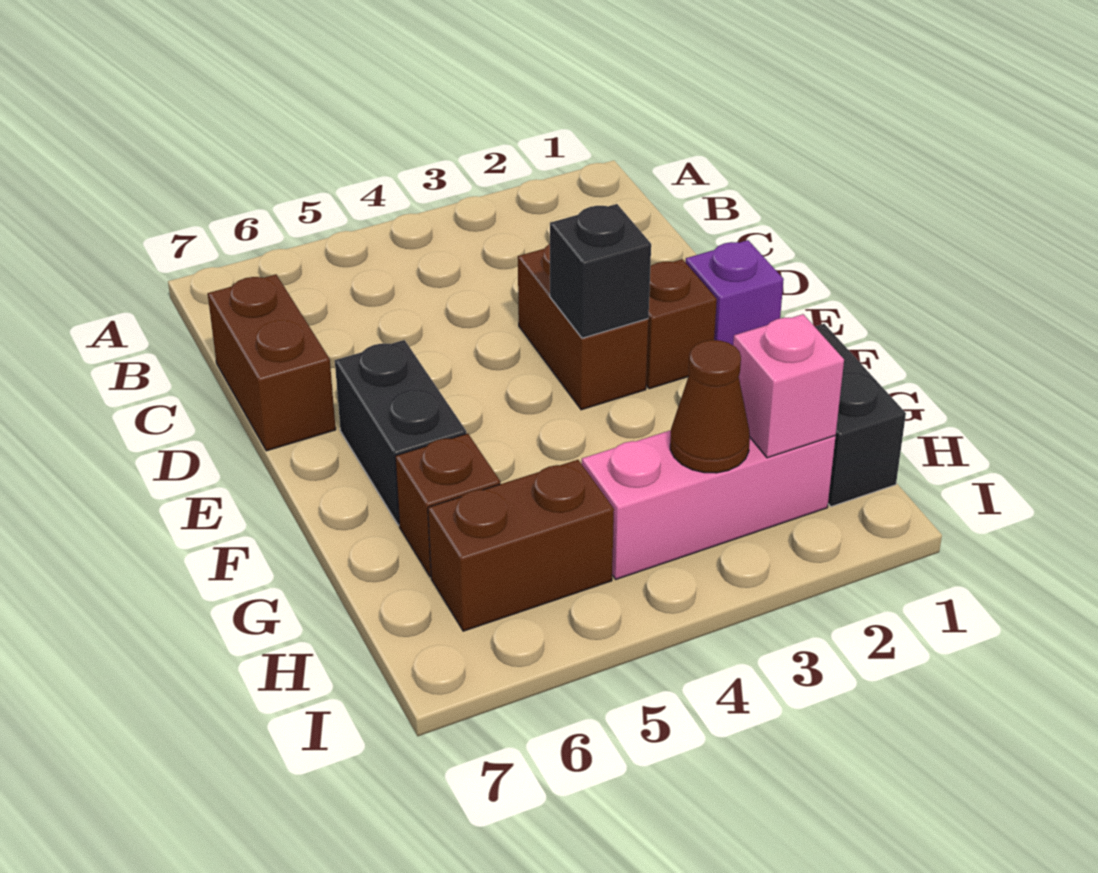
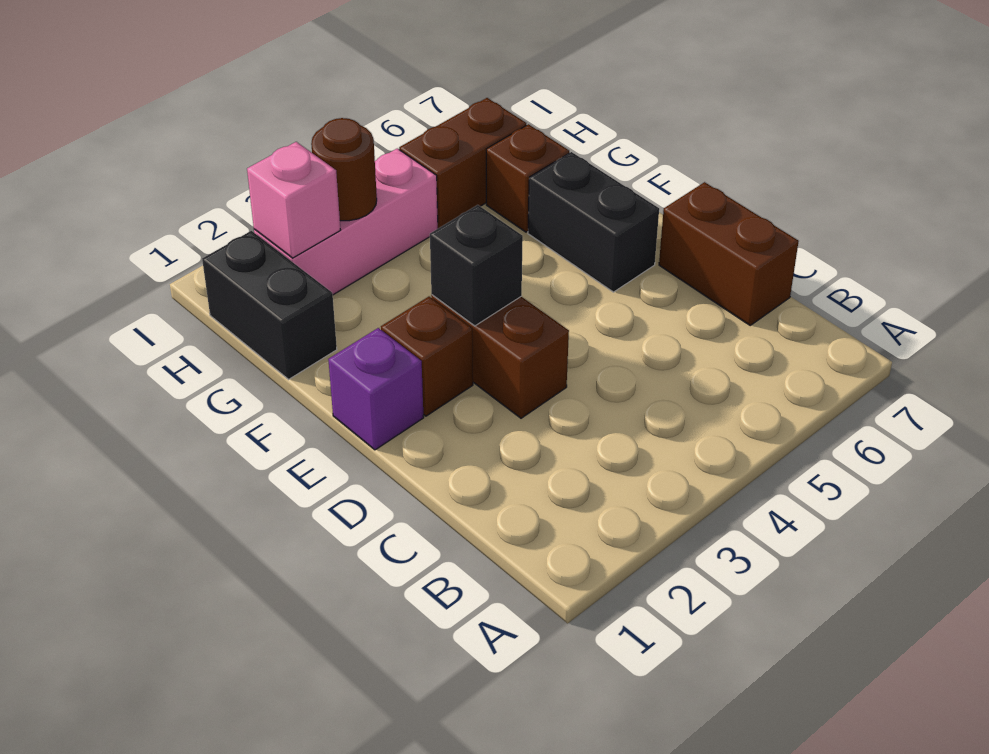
brown 1x1 cone [670,340,750,473] -> brown 1x1 round brick [311,118,377,221]

